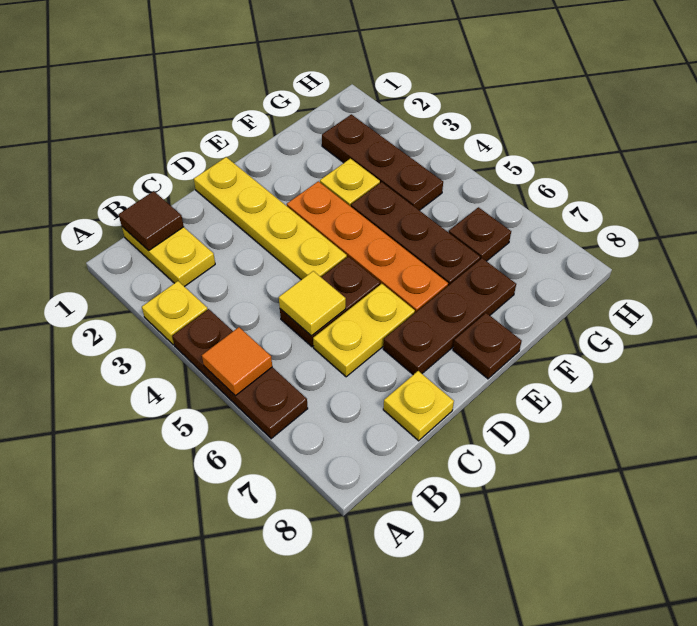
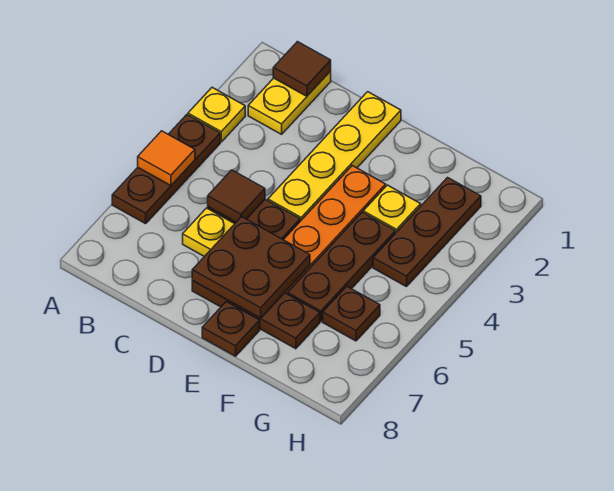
yellow 1x1 tile [279,271,346,336] -> brown 1x1 tile [208,170,265,222]
yellow 1x1 plate [383,371,454,441] -> none
none -> brown 2x2 plate [192,217,310,318]

